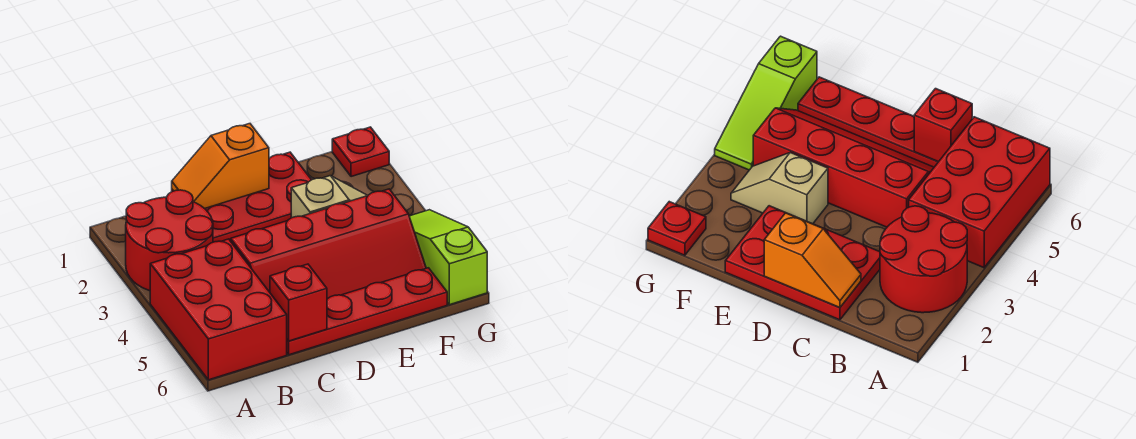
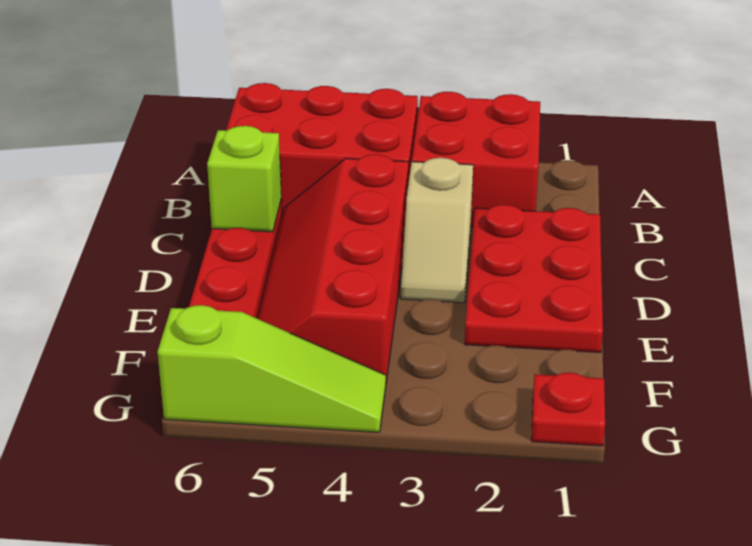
red 2x2 round brick [126,190,213,291] -> red 2x2 brick [412,92,540,227]
orange 1x2 slope [172,124,269,209] -> none
red 1x1 brick [270,264,327,341] -> lime 1x1 brick [207,126,281,232]
tan 1x2 slope [291,176,367,218] -> tan 1x2 slope moved to [401,158,473,303]

